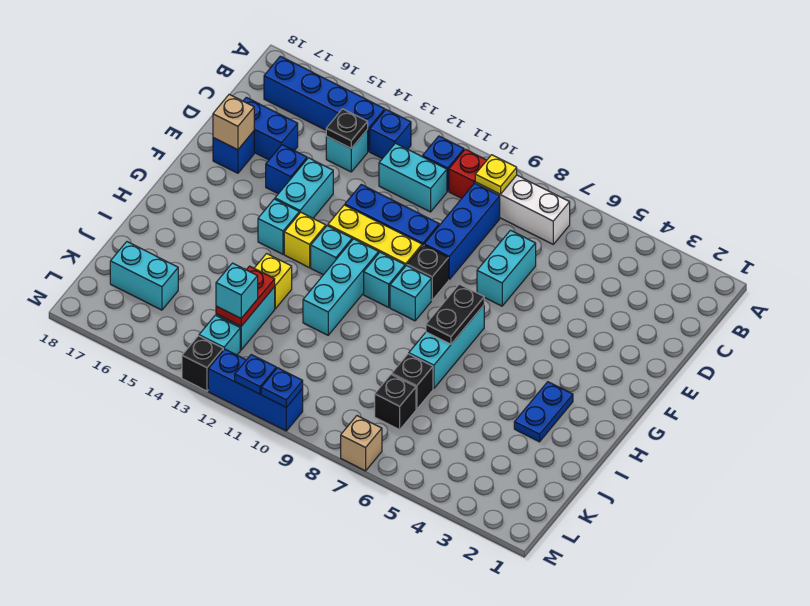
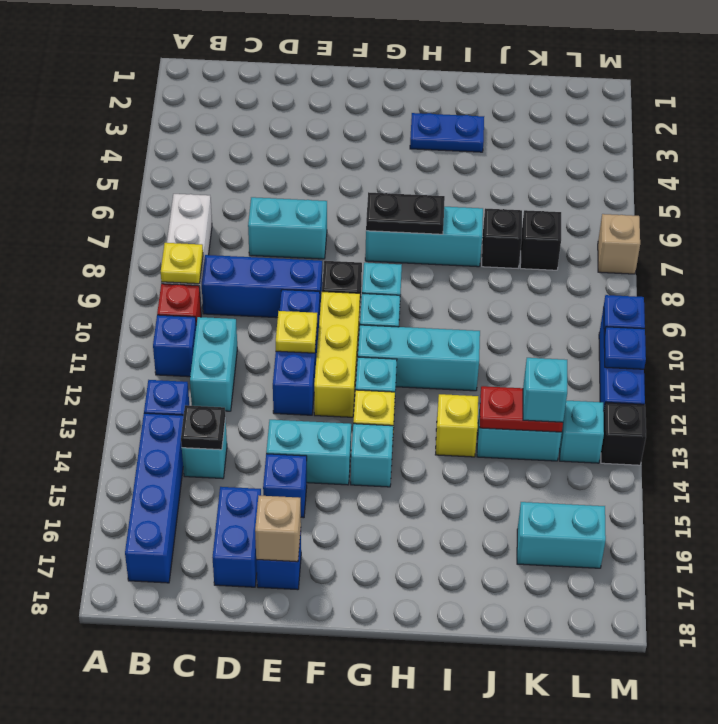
none -> yellow 1x1 plate [276,311,317,353]
cyan 1x2 brick [110,242,178,310] -> cyan 1x2 brick turned to [517,502,606,568]

